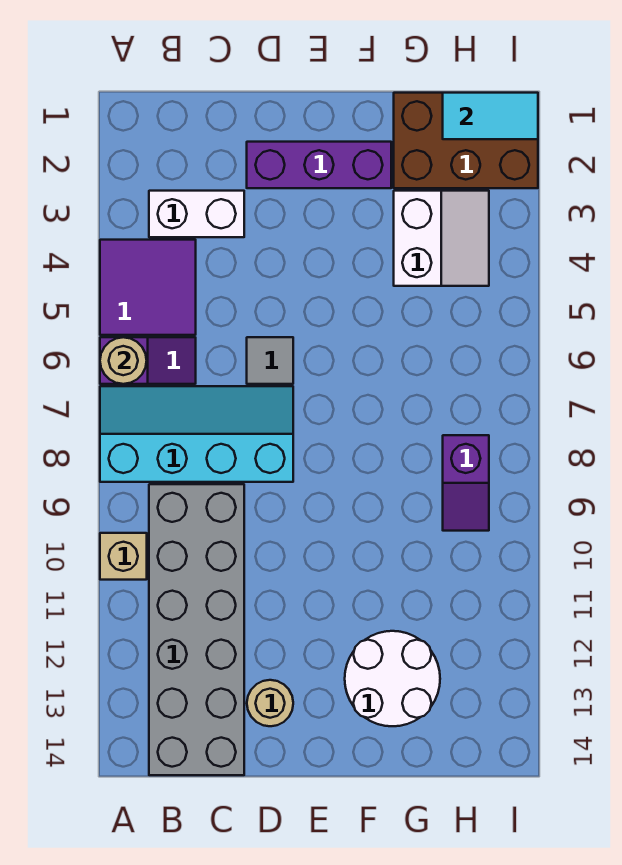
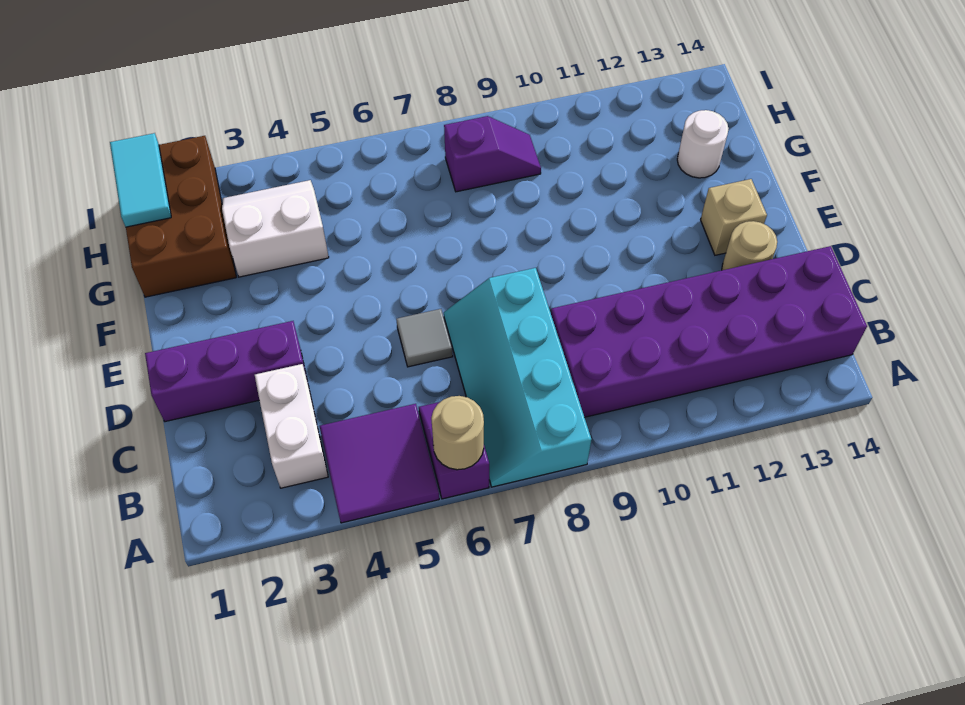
tan 1x1 brick [100,533,147,580] -> tan 1x1 brick moved to [701,179,767,255]
grey 2x6 brick [149,484,244,775] -> purple 2x6 brick [551,246,867,417]
purple 1x3 brick [247,142,391,188] -> purple 1x3 brick turned to [145,321,308,422]
white 2x2 round brick [345,631,440,726] -> white 1x1 round brick [677,110,729,178]

